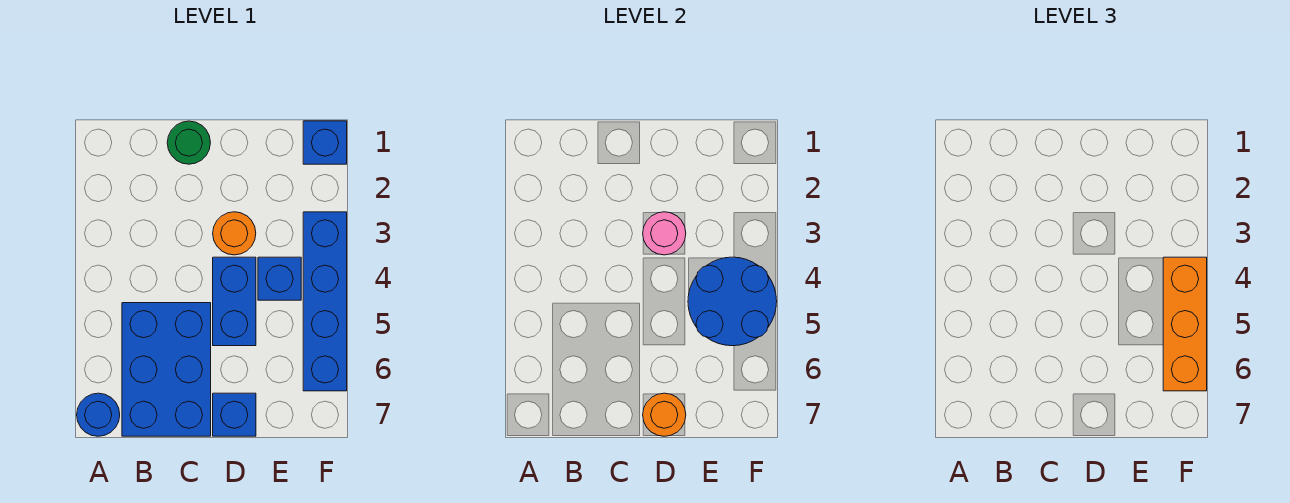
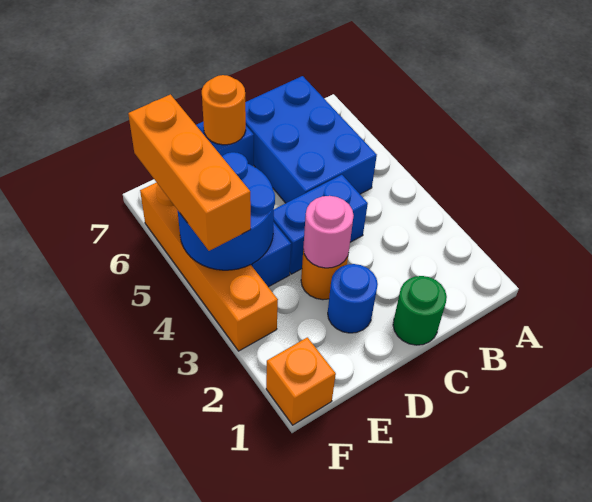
blue 1x1 round brick [77,393,120,436] -> blue 1x1 round brick moved to [328,264,378,333]
blue 1x2 brick [213,257,256,346] -> blue 1x2 brick turned to [274,175,368,274]
blue 1x1 brick [303,121,347,164] -> orange 1x1 brick [266,337,336,425]
blue 1x4 brick [303,212,347,391] -> orange 1x4 brick [140,182,278,351]

